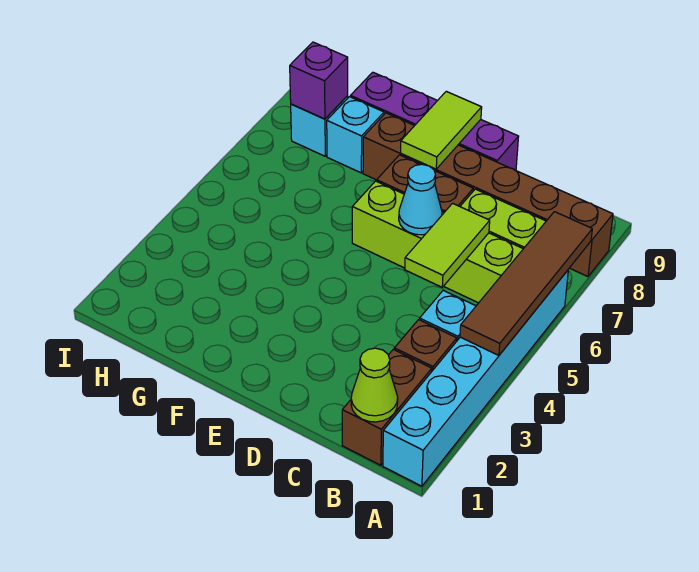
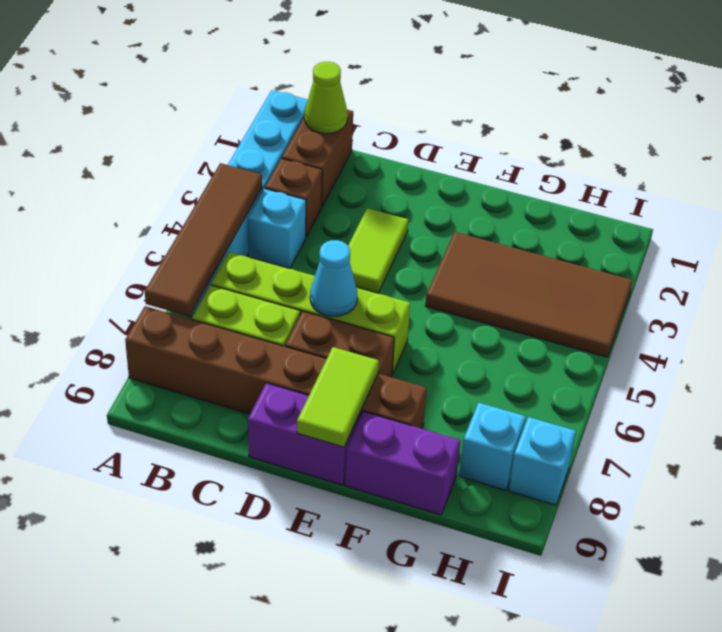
lime 1x2 tile [405,203,490,287] -> lime 1x2 tile moved to [348,208,408,293]
none -> brown 2x4 tile [426,232,633,357]
cyan 1x1 brick [327,97,384,173] -> cyan 1x1 brick moved to [509,417,576,505]
purple 1x1 brick [290,42,348,119] -> none

